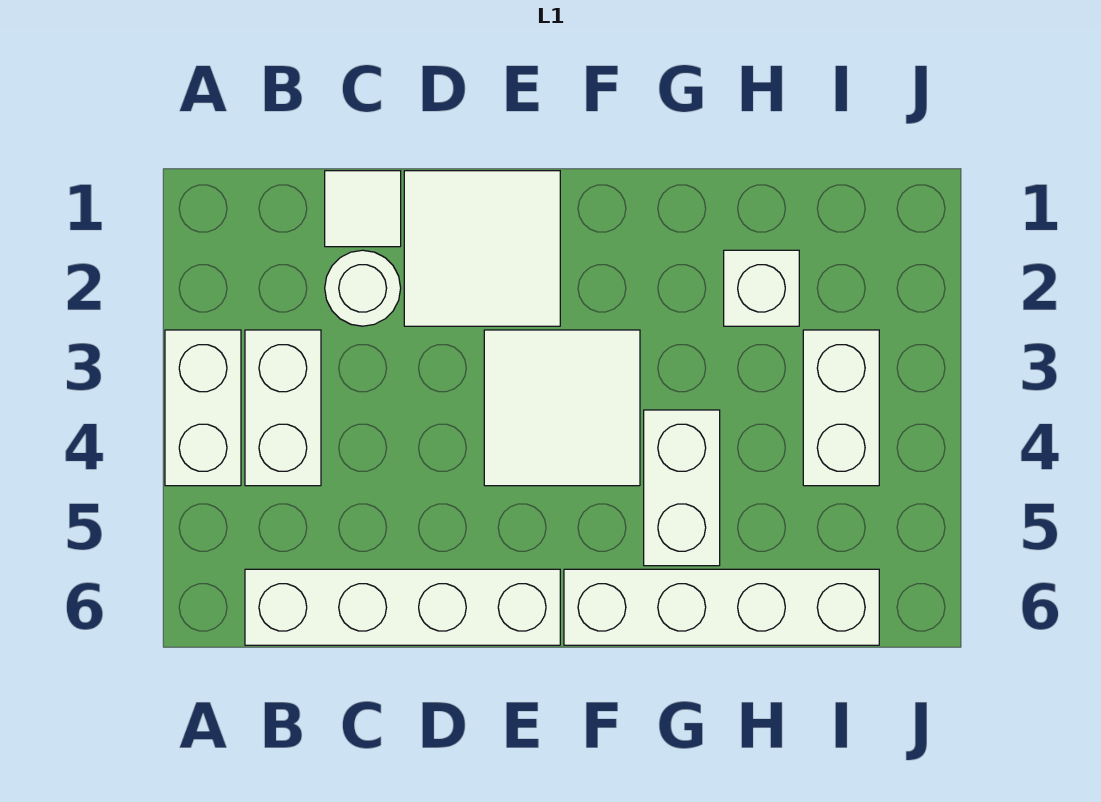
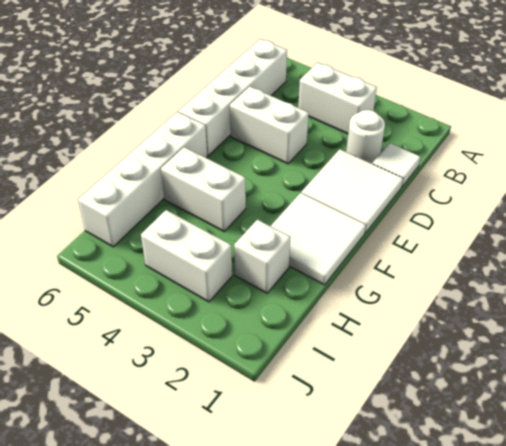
white 1x2 brick [165,330,241,486] -> white 1x2 brick moved to [230,86,309,164]
white 2x2 tile [484,330,640,486] -> white 2x2 tile moved to [271,193,366,285]

